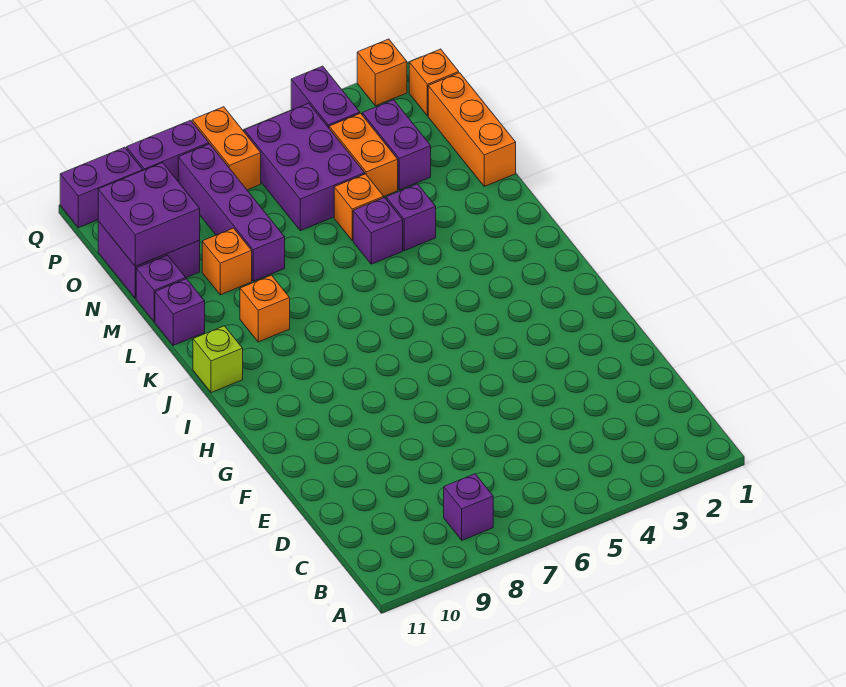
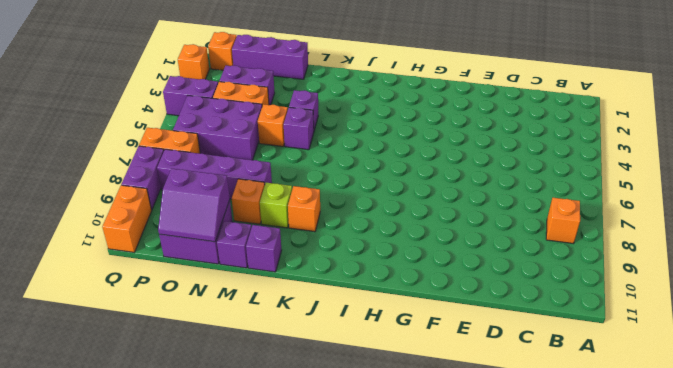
purple 1x1 brick [444,474,493,540] -> orange 1x1 brick [546,198,580,244]
lime 1x1 brick [193,326,243,393] -> lime 1x1 brick moved to [260,183,292,228]
orange 1x3 brick [428,73,516,186] -> purple 1x3 brick [232,35,308,79]
purple 2x2 brick [98,163,200,266] -> purple 2x2 slope [158,169,230,242]
purple 1x2 brick [60,147,143,228] -> orange 1x2 brick [102,185,152,252]

